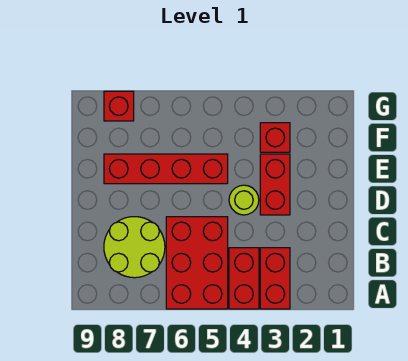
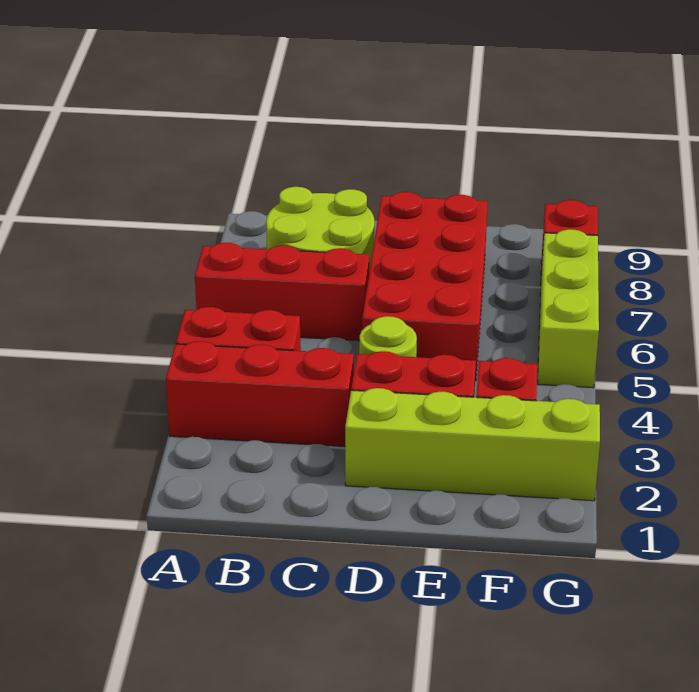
red 1x2 brick [260,248,290,309] -> red 1x3 brick [166,341,354,447]
red 2x3 brick [166,217,228,309] -> red 1x3 brick [195,243,369,341]
none -> lime 1x4 brick [345,388,600,501]
red 1x4 brick [104,154,228,184] -> red 2x4 brick [362,192,488,381]
none -> lime 1x3 brick [538,229,599,388]

